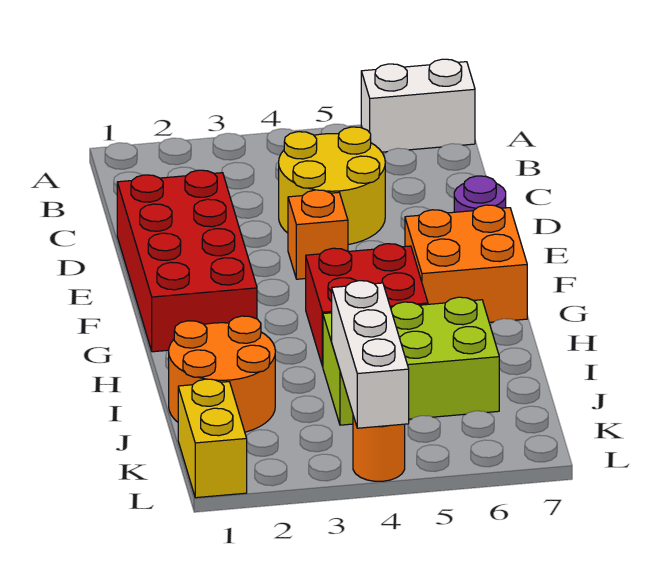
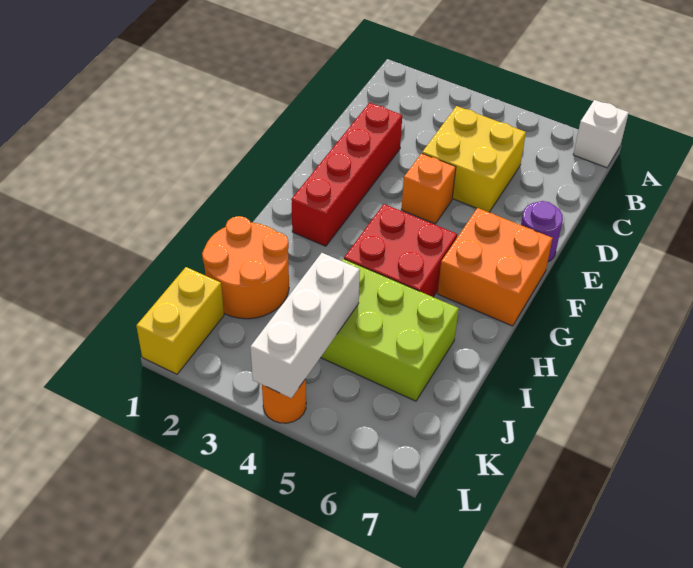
white 1x2 brick [361,59,475,152] -> white 1x1 brick [573,100,629,168]
yellow 2x2 round brick [279,127,385,245] -> yellow 2x2 brick [422,106,526,212]
red 2x4 brick [117,170,257,352] -> red 1x4 brick [291,103,402,246]

